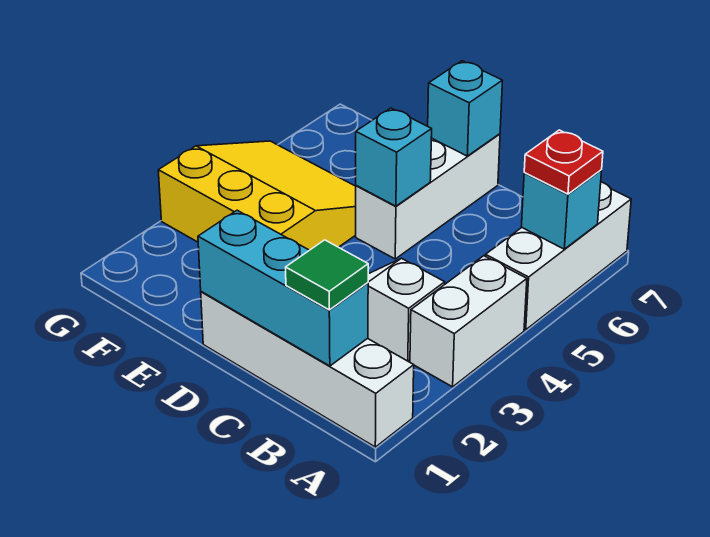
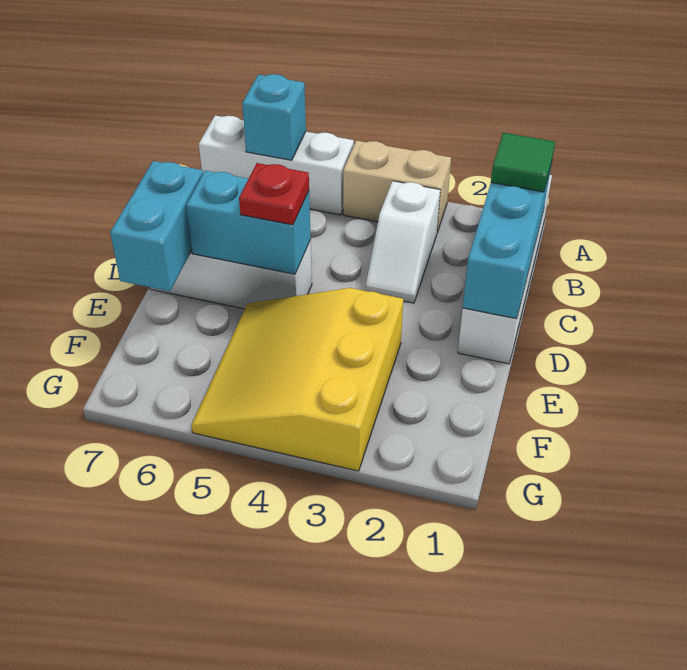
white 1x2 brick [410,256,527,387] -> tan 1x2 brick [343,141,451,232]
red 1x1 plate [524,130,603,194] -> red 1x1 plate moved to [239,163,309,225]
cyan 1x1 brick [356,108,432,206] -> cyan 1x2 brick [186,171,311,274]
cyan 1x1 brick [428,61,502,156] -> cyan 1x2 brick [110,161,203,291]

